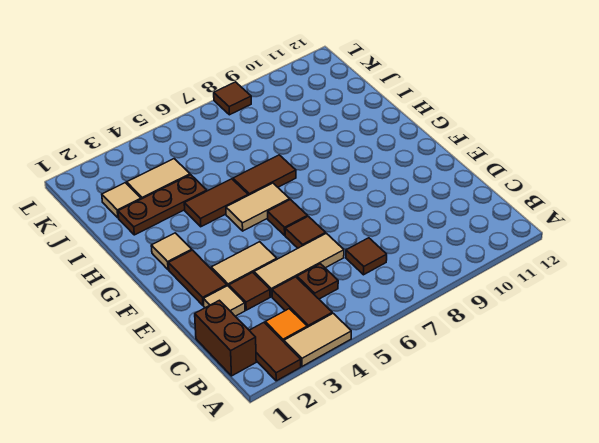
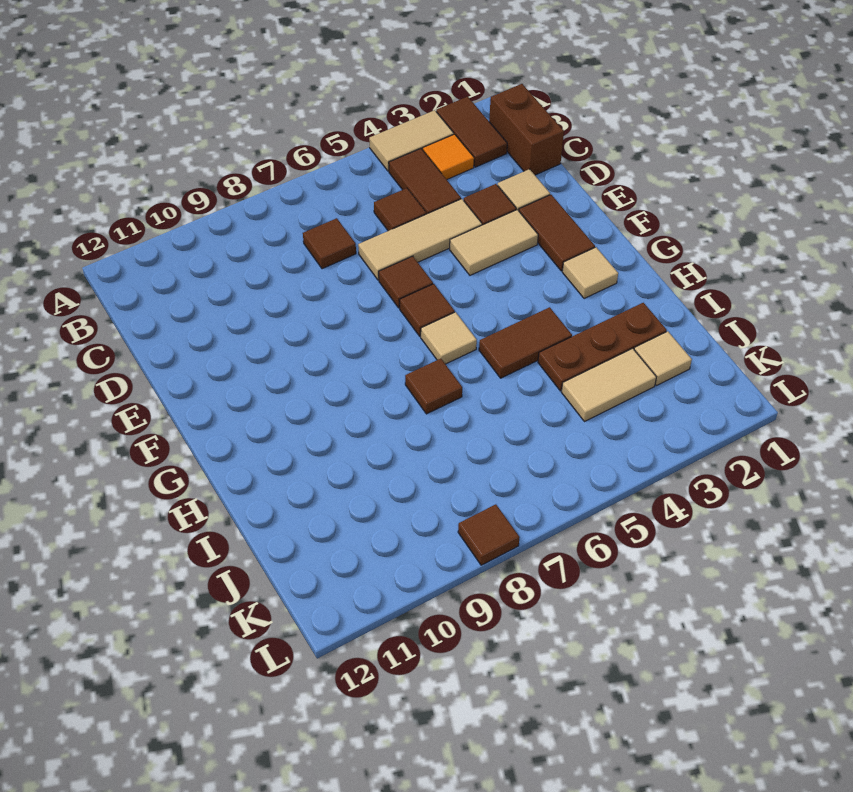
brown 1x1 plate [297,264,338,299] -> brown 1x1 tile [374,188,426,231]
tan 1x2 tile [226,183,290,231] -> tan 1x1 tile [421,312,477,364]
brown 1x2 tile [233,155,296,195] -> brown 1x1 tile [405,359,462,414]

